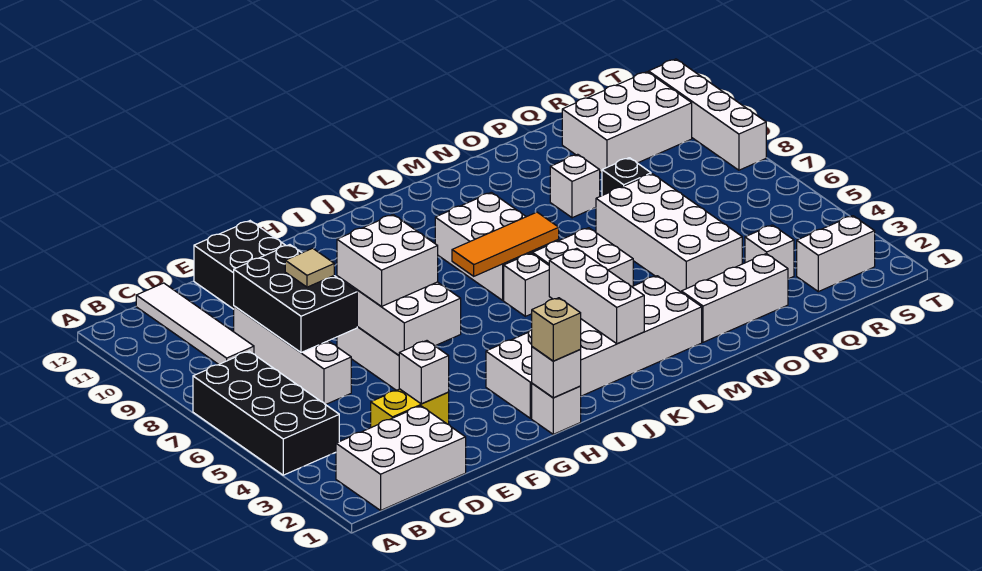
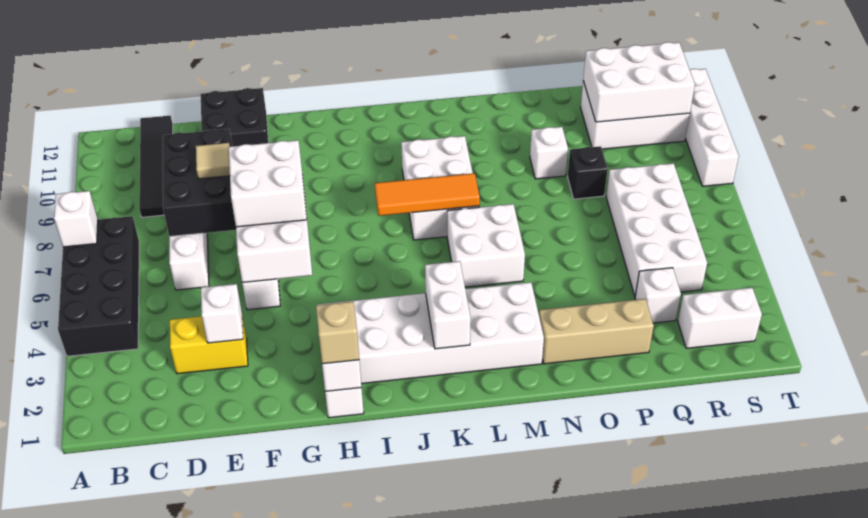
white 2x3 brick [336,406,466,510] -> white 2x3 brick moved to [583,42,695,122]
white 1x4 tile [136,283,254,364] -> black 1x4 tile [139,116,173,217]
white 1x3 brick [549,248,644,344] -> white 1x2 brick [425,261,471,349]
white 1x1 brick [504,253,552,316] -> white 1x1 brick moved to [54,191,98,247]
white 1x3 brick [681,254,788,342] -> tan 1x3 brick [539,299,654,364]
white 2x4 brick [596,174,742,292] -> white 2x4 brick moved to [606,163,707,296]

